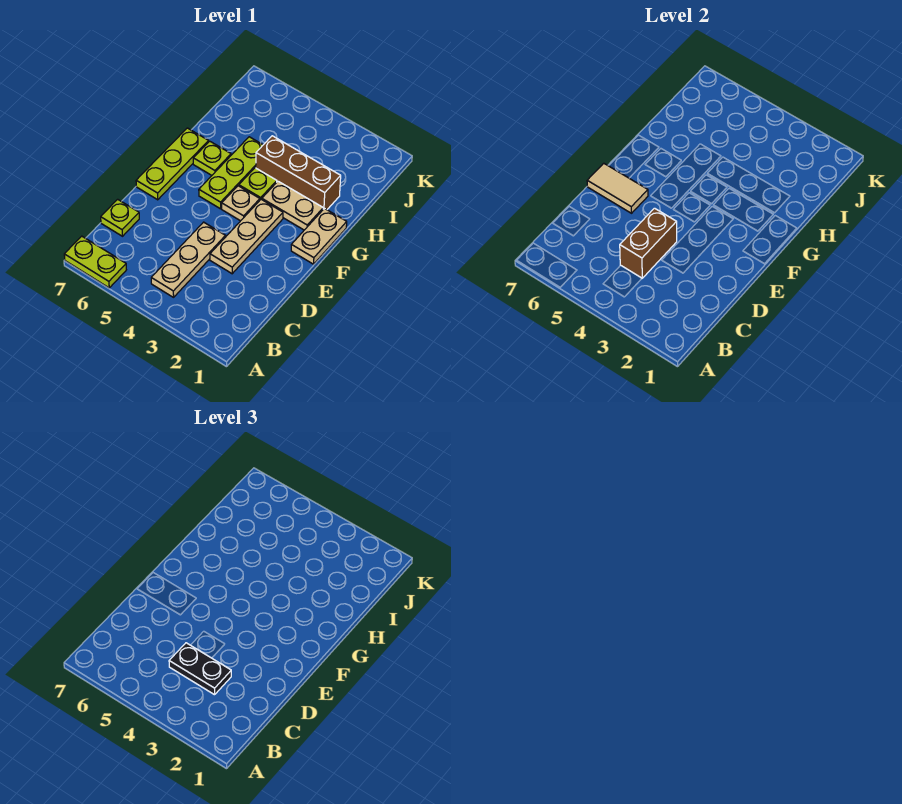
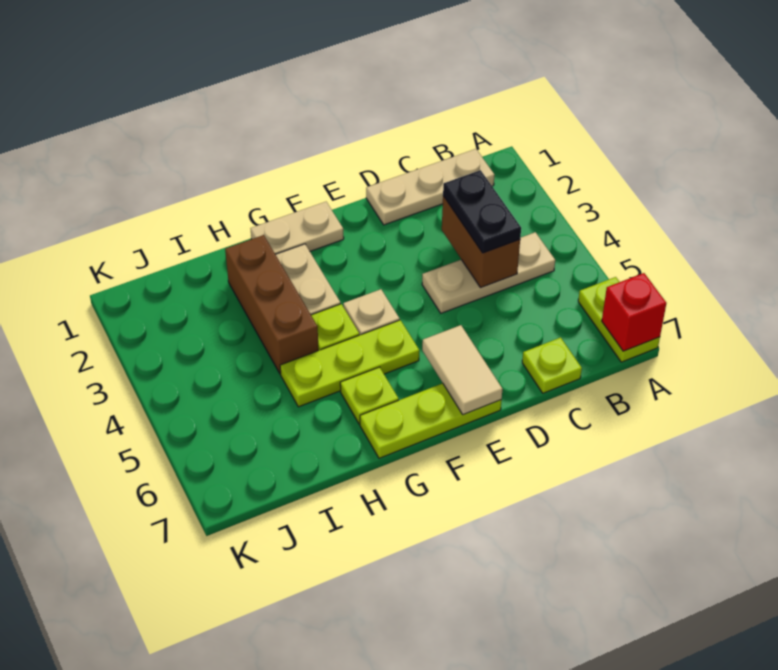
none -> red 1x1 brick [602,273,666,351]
brown 1x2 brick [620,208,677,278] -> brown 1x2 brick turned to [442,196,520,288]
tan 1x3 plate [210,199,283,274] -> tan 1x3 plate moved to [366,149,494,225]

